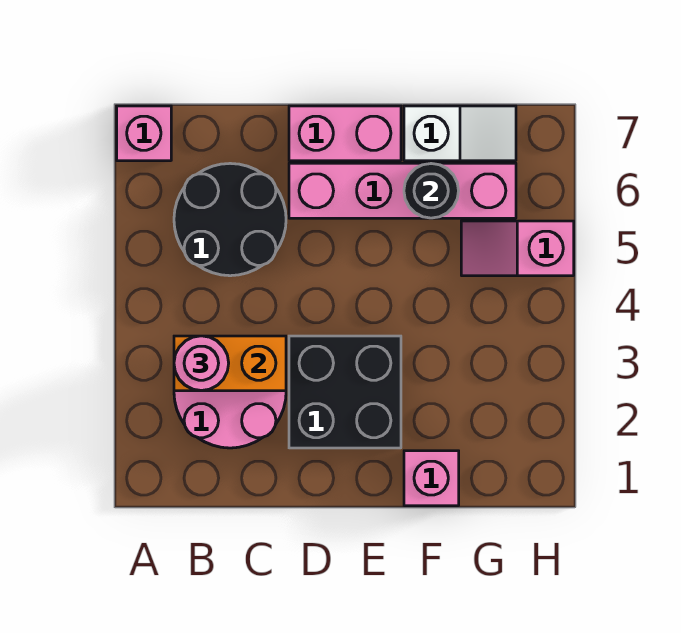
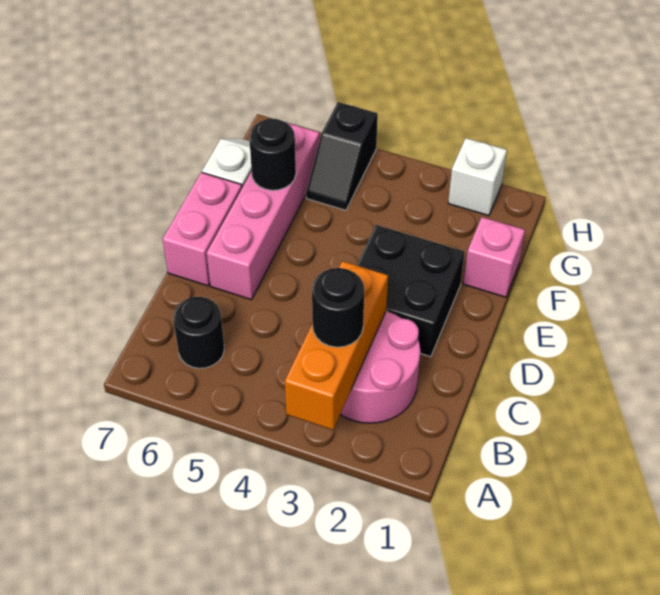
pink 1x1 brick [117,106,171,161] -> none
orange 1x2 brick [174,336,286,391] -> orange 1x3 brick [285,261,388,430]
pink 1x1 round brick [174,336,229,391] -> black 1x1 round brick [312,268,364,347]
black 2x2 round brick [174,163,286,276] -> black 1x1 round brick [173,297,224,368]
pink 1x2 slope [461,221,574,276] -> black 1x2 slope [306,102,378,210]
none -> white 1x1 brick [448,138,507,216]

